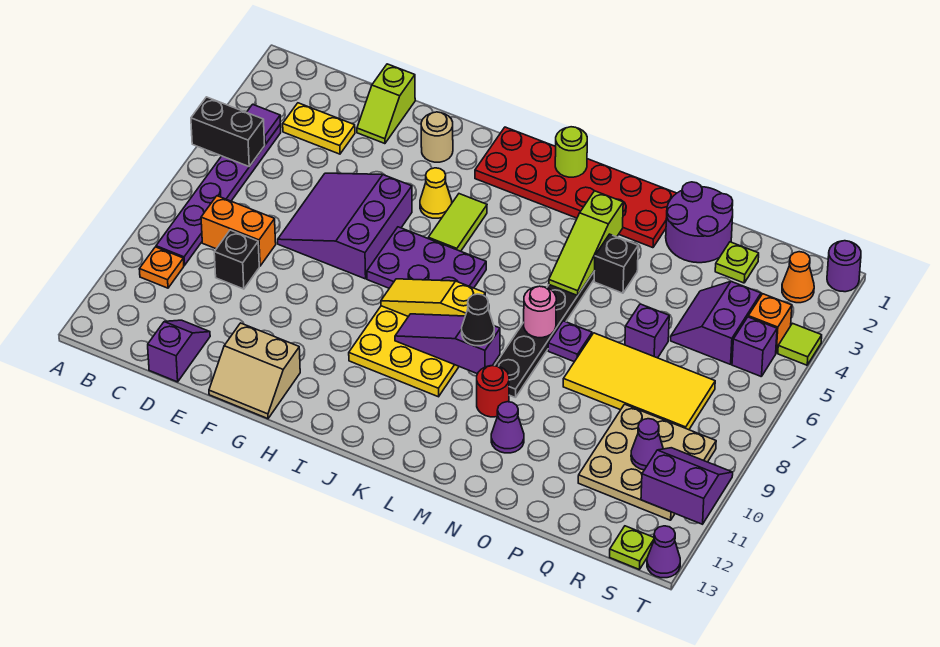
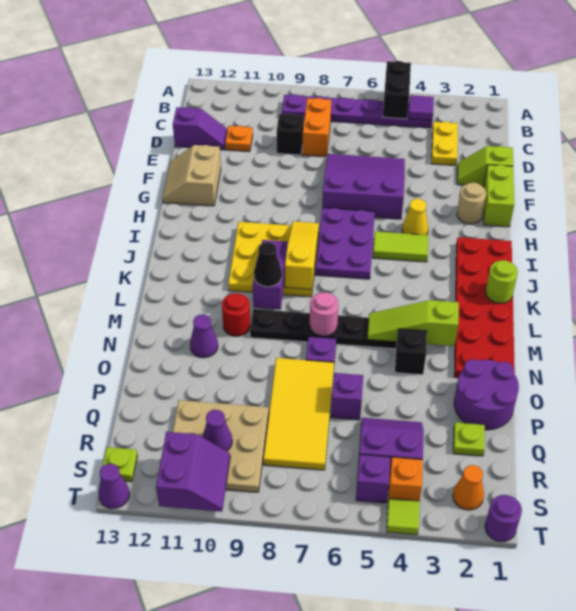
orange 1x1 plate [139,247,184,288] -> orange 1x1 plate moved to [225,126,253,152]
none -> lime 1x2 brick [484,165,514,227]

